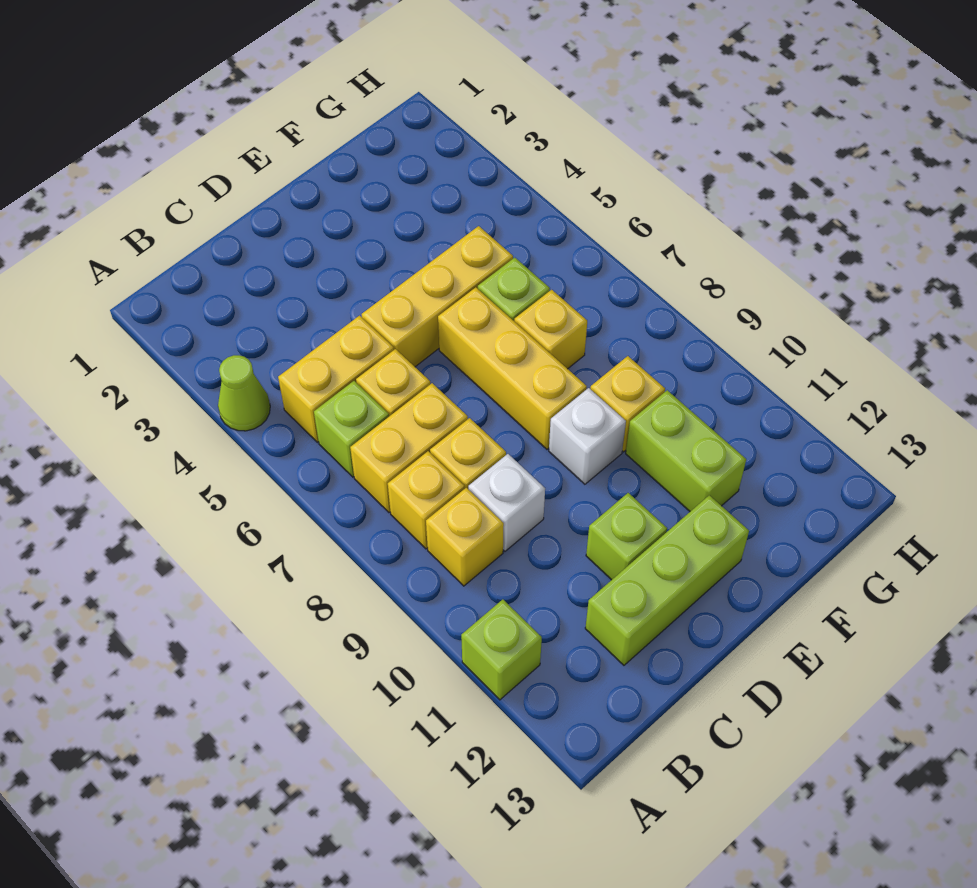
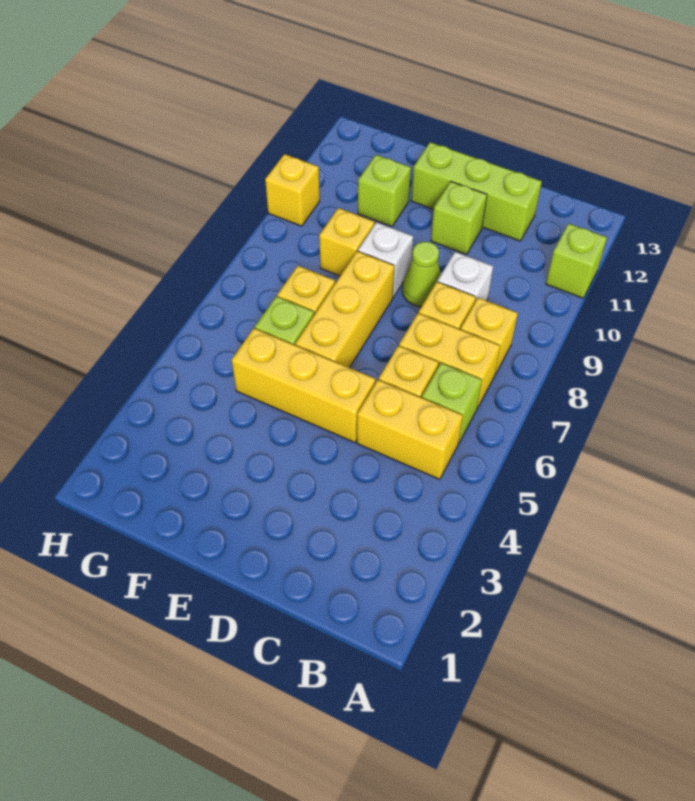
lime 1x1 cone [218,355,270,431] -> lime 1x1 cone moved to [402,242,441,307]
yellow 1x1 brick [426,488,504,586] -> yellow 1x1 brick moved to [265,154,320,226]
lime 1x2 brick [626,390,746,511] -> lime 1x1 brick [358,155,411,227]

